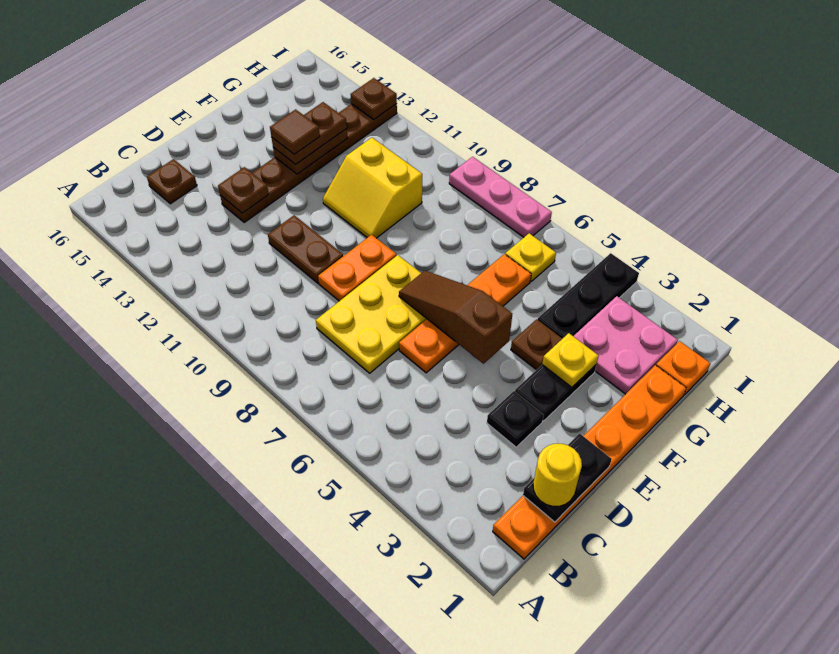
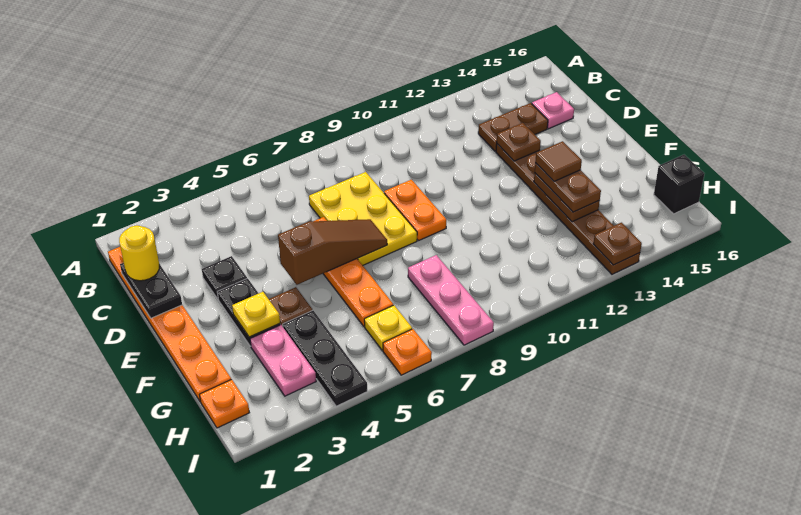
brown 1x1 plate [147,159,197,204] -> pink 1x1 plate [532,92,574,129]
brown 1x2 plate [268,215,343,283] -> brown 1x2 plate moved to [478,103,548,151]
yellow 2x2 slope [323,138,422,238] -> none
pink 2x2 plate [573,296,678,394] -> pink 1x2 plate [250,325,316,396]
none -> black 1x1 brick [654,155,704,214]
none -> orange 1x1 plate [383,329,432,375]
pink 1x3 plate [449,157,552,237] -> pink 1x3 plate turned to [408,255,494,345]

